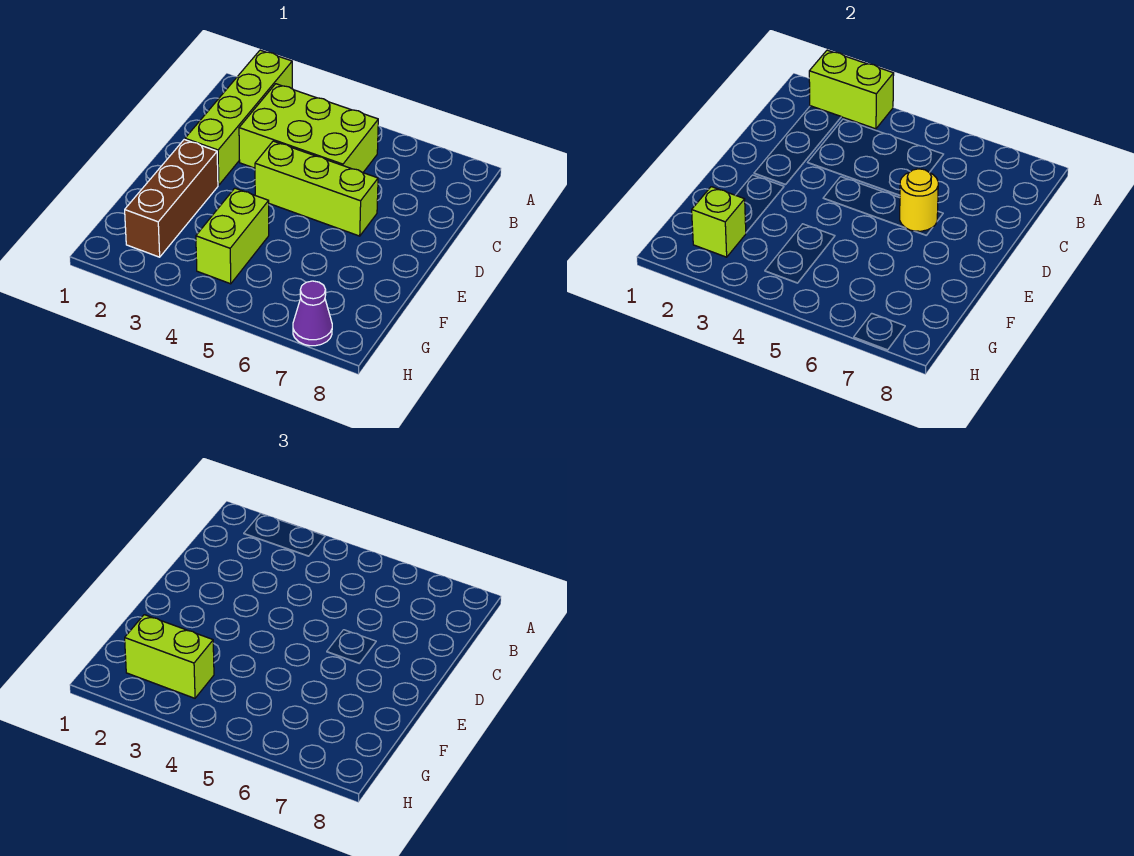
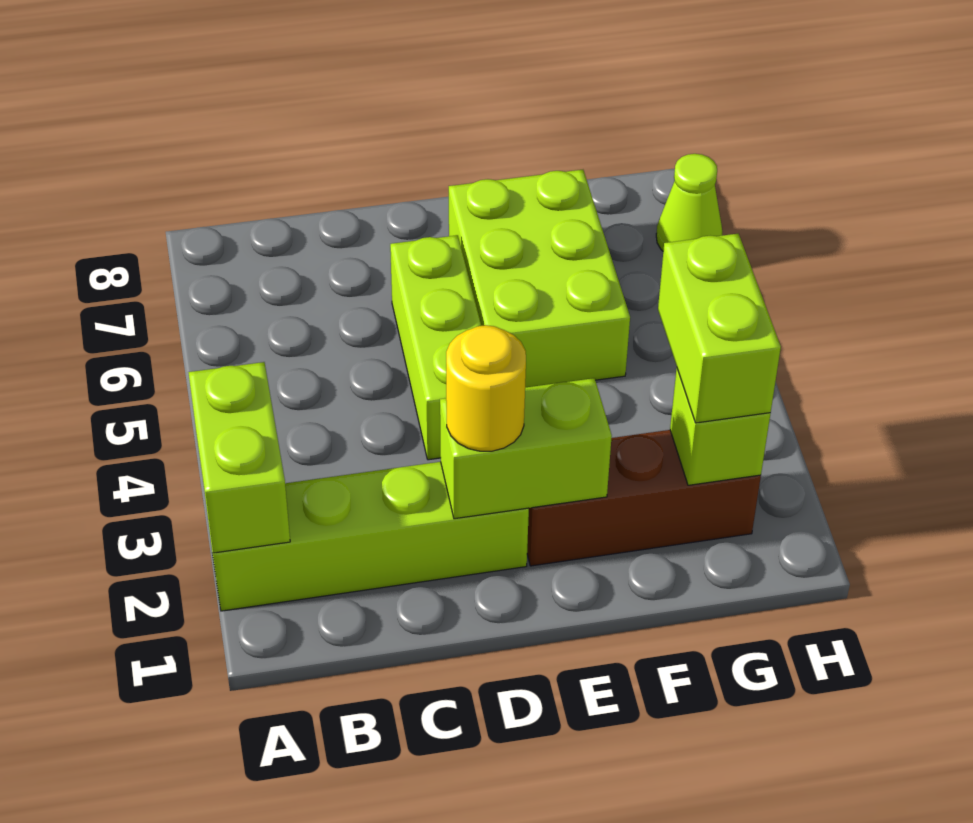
lime 2x3 brick [239,84,378,173] -> lime 2x3 brick moved to [449,170,630,388]
yellow 1x1 round brick [900,169,938,231] -> yellow 1x1 round brick moved to [446,325,526,451]
lime 1x2 brick [196,188,269,284] -> lime 1x2 brick moved to [440,378,612,519]
purple 1x1 cone [293,281,332,346] -> lime 1x1 cone [656,154,722,251]

